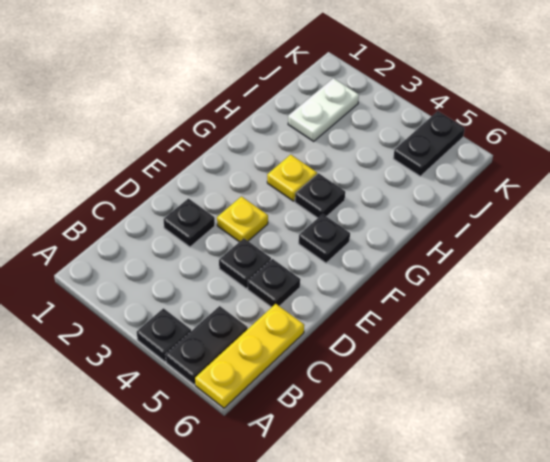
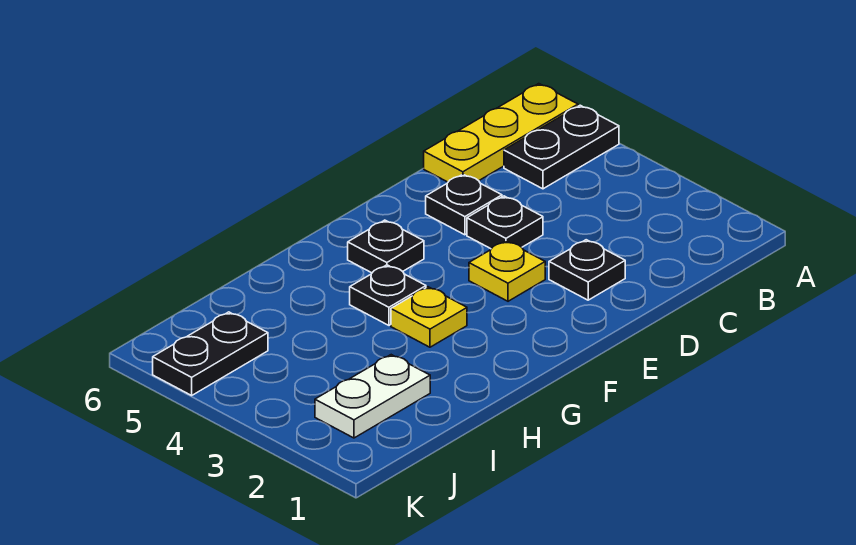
black 1x1 plate [137,308,191,361] -> none

